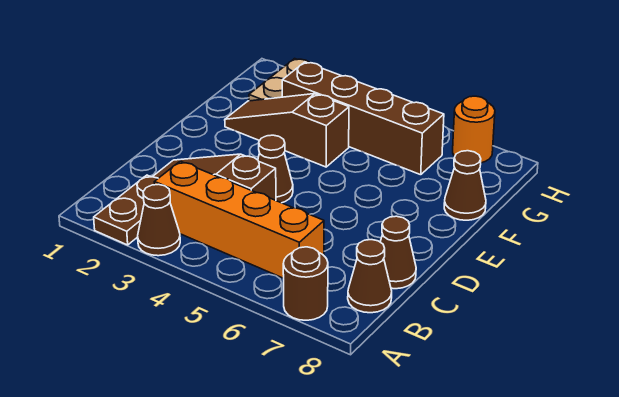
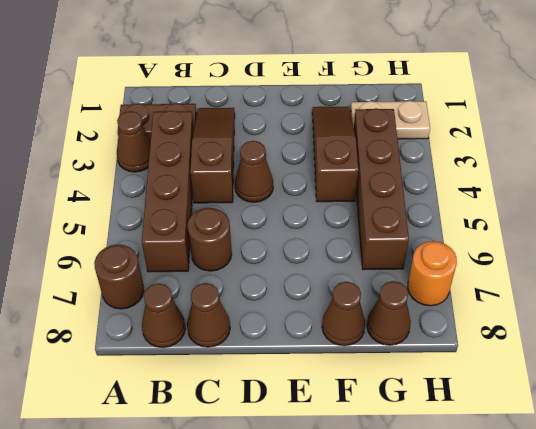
orange 1x4 brick [154,161,324,278] -> brown 1x4 brick [142,111,194,272]
none -> brown 1x1 round brick [188,208,232,271]
none -> brown 1x1 cone [367,281,411,345]

